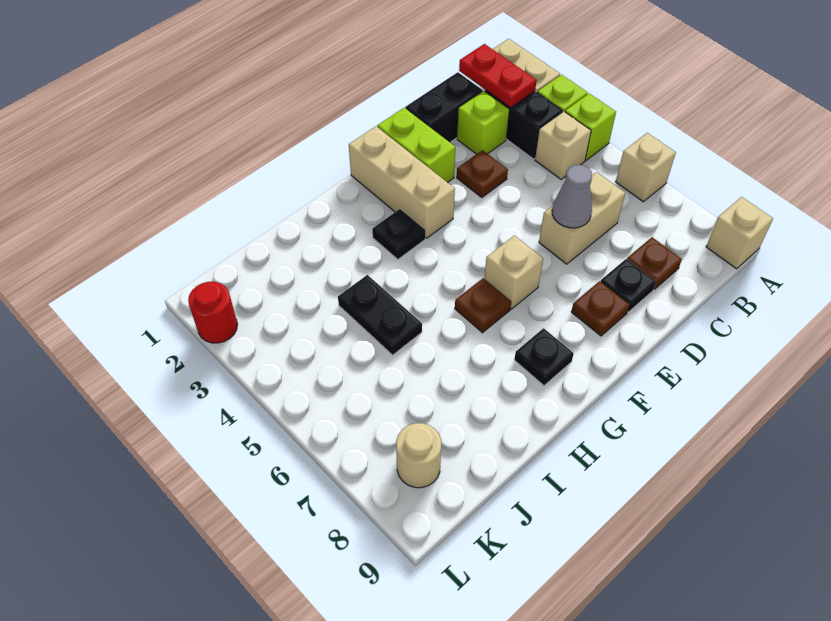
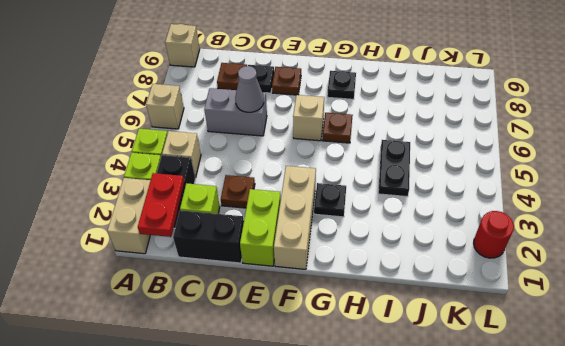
tan 1x2 brick [539,172,625,264] -> grey 1x2 brick [204,88,267,136]
tan 1x1 round brick [396,423,441,488] -> none

